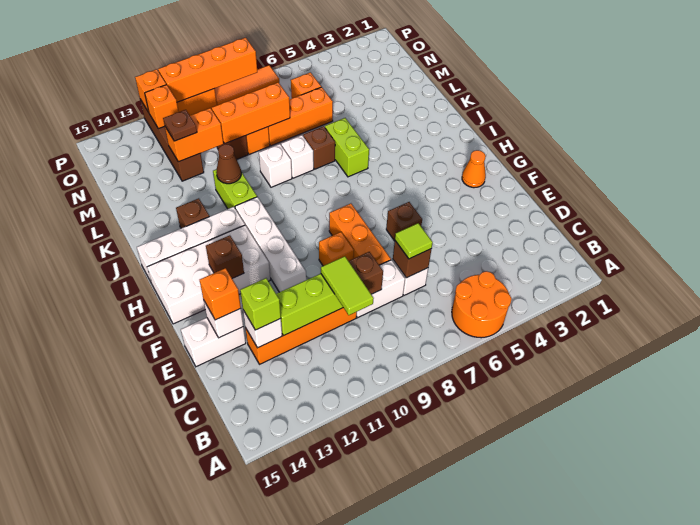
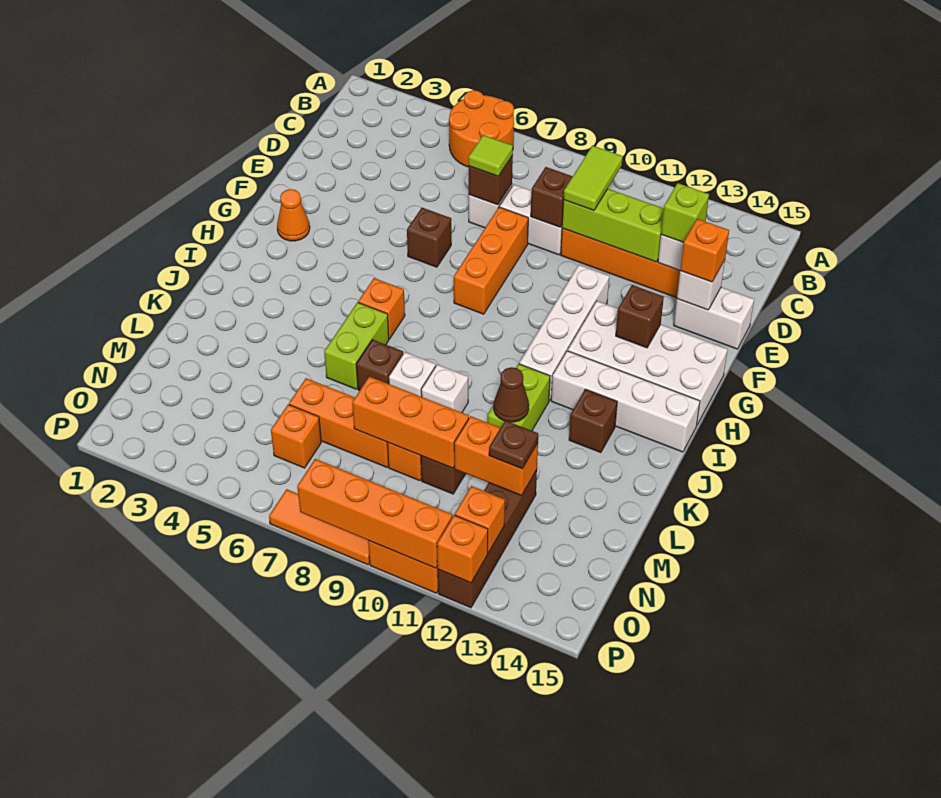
orange 1x1 brick [319,232,354,266] -> orange 1x1 brick moved to [358,278,405,339]

